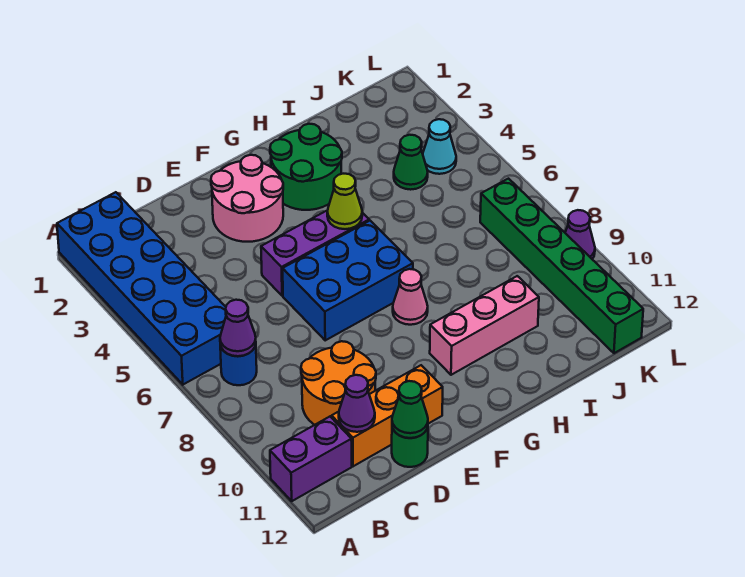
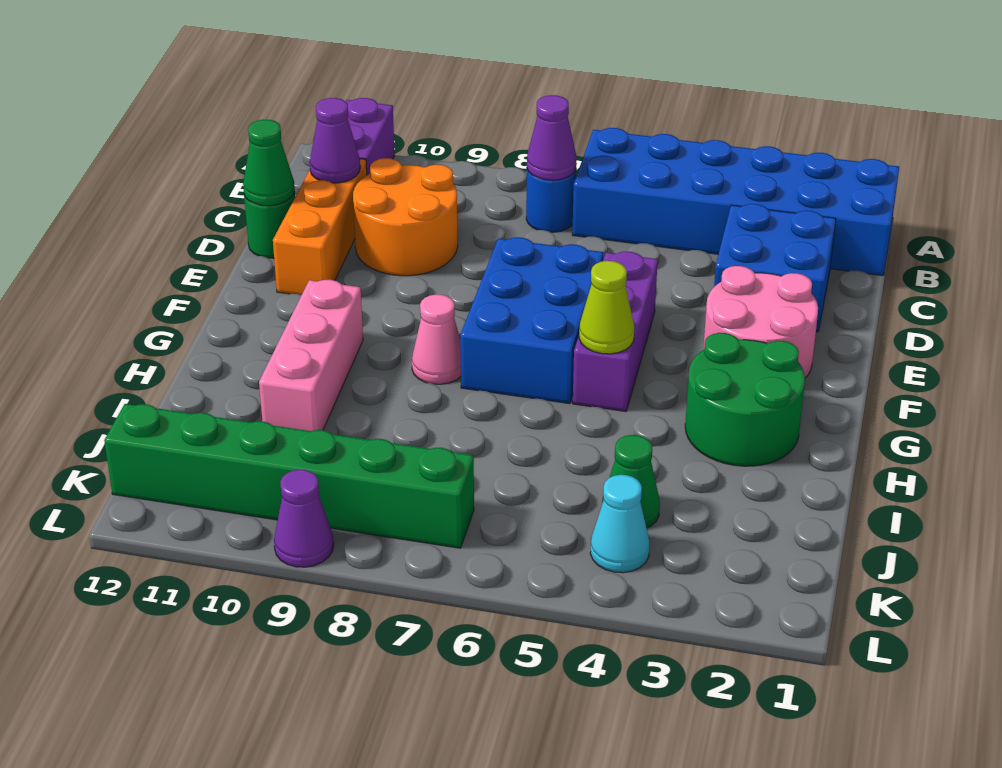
none -> blue 2x2 brick [714,204,836,332]

